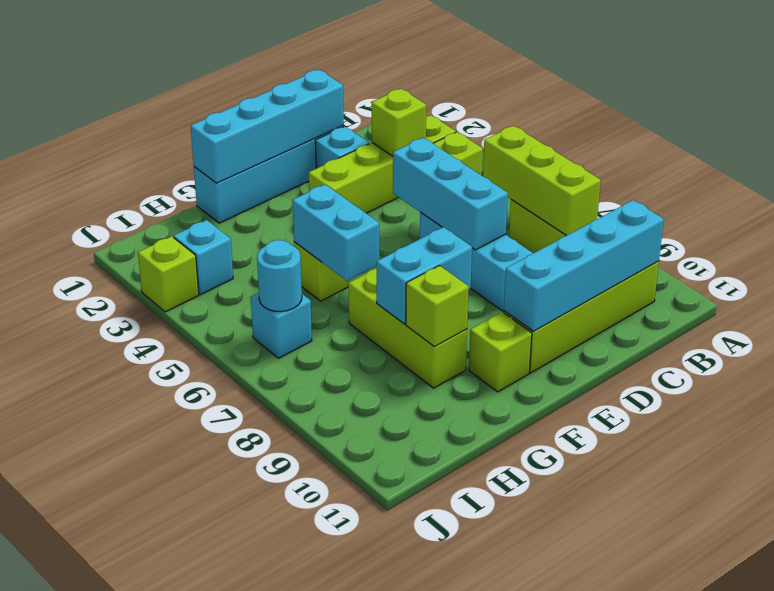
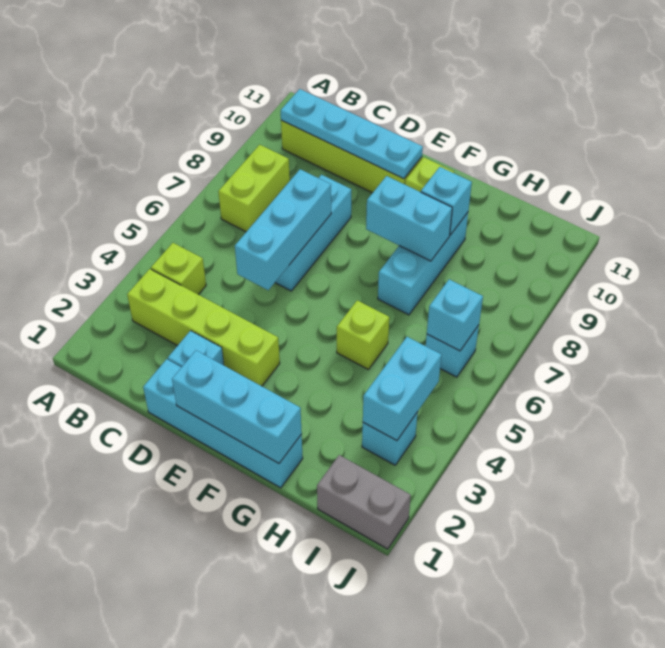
lime 1x3 brick [483,126,601,236] -> none
cyan 1x4 brick [504,200,664,331] -> cyan 1x4 plate [281,89,423,179]
lime 1x1 brick [372,89,426,156] -> none
cyan 1x4 brick [191,70,344,183] -> cyan 1x3 brick [172,350,302,463]
cyan 1x2 brick [292,184,379,281] -> cyan 1x2 brick moved to [363,337,442,441]
lime 1x3 brick [348,269,467,388] -> cyan 1x3 brick [378,213,468,315]
lime 1x1 brick [406,266,469,347] -> cyan 1x1 brick [421,167,472,235]
none -> grey 1x2 brick [317,455,411,549]
cyan 1x1 round brick [257,240,302,312] -> cyan 1x1 brick [427,279,483,351]
lime 1x1 brick [138,236,199,312] -> none

